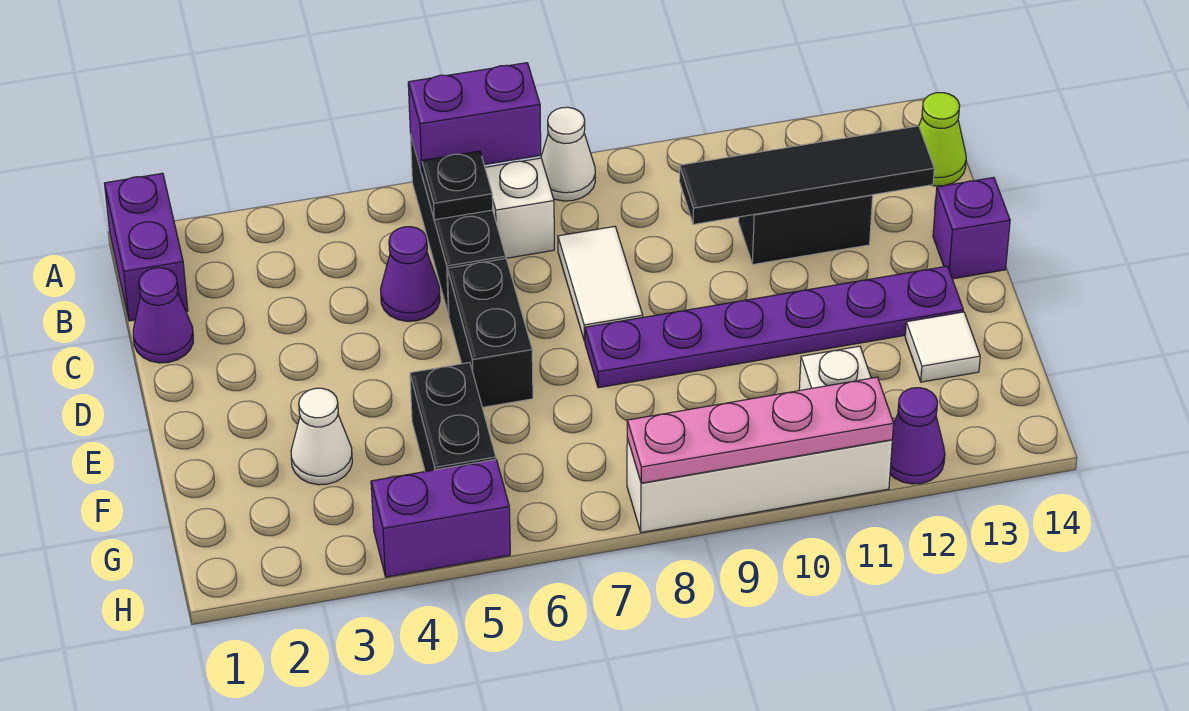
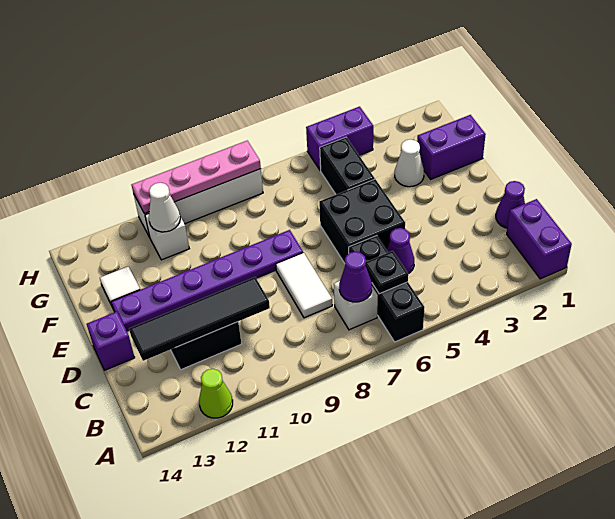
purple 1x2 brick [408,63,541,174] -> purple 1x2 brick moved to [417,115,486,179]
white 1x1 cone [541,107,595,201] -> white 1x1 cone moved to [149,183,180,232]
lime 1x1 cone [919,93,966,186] -> lime 1x1 cone moved to [199,369,233,418]
black 1x2 brick [447,259,533,407] -> black 2x2 brick [319,179,405,263]
purple 1x1 cone [890,388,945,484] -> purple 1x1 cone moved to [339,252,372,302]

